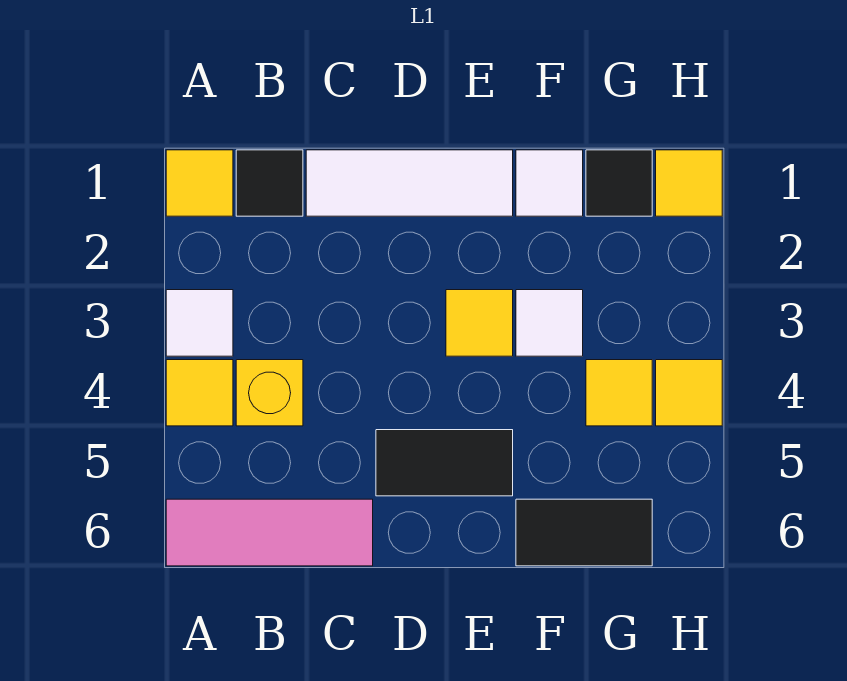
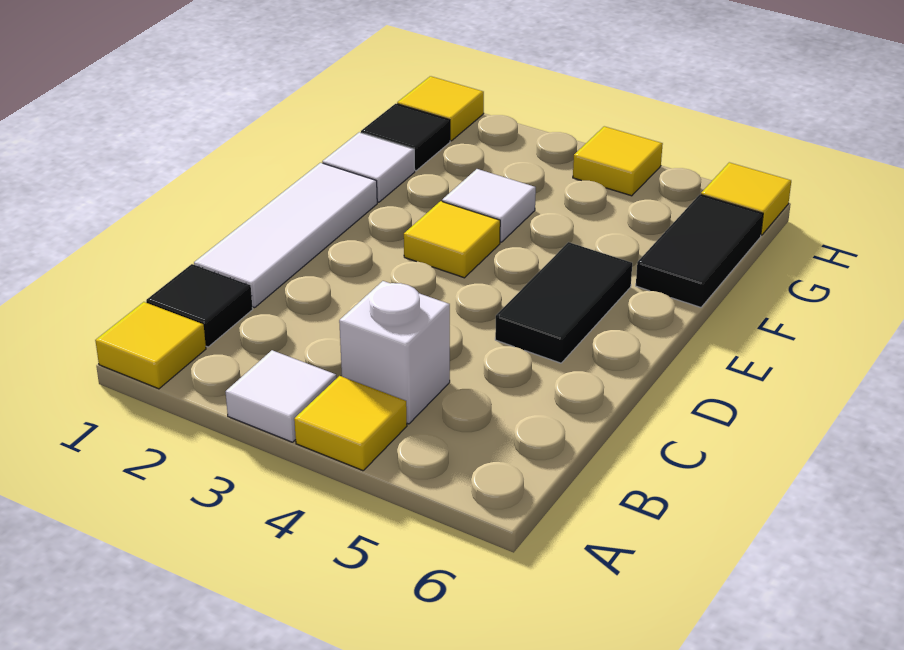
pink 1x3 tile [166,499,373,566] -> none
yellow 1x1 brick [236,360,303,426] -> white 1x1 brick [339,281,450,424]
yellow 1x1 tile [586,360,652,426] -> yellow 1x1 tile moved to [701,162,791,235]

